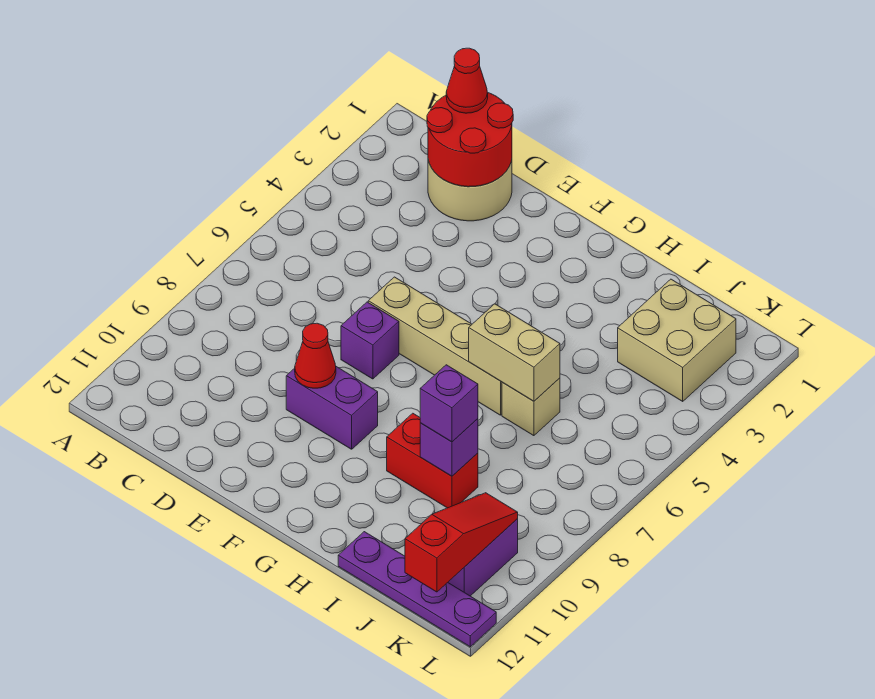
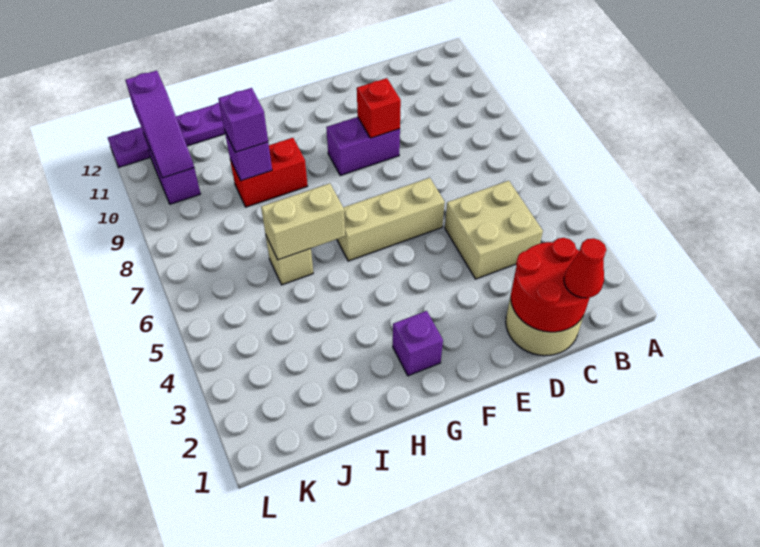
tan 1x4 brick [368,277,502,415] -> tan 1x3 brick [337,178,445,261]
purple 1x1 brick [341,302,399,379] -> purple 1x1 brick moved to [393,311,443,376]
red 1x1 cone [295,323,336,388] -> red 1x1 brick [357,78,401,138]
tan 2x2 brick [618,279,736,401] -> tan 2x2 brick moved to [445,181,543,279]
red 1x3 slope [405,493,518,592] -> purple 1x3 slope [125,70,194,178]

